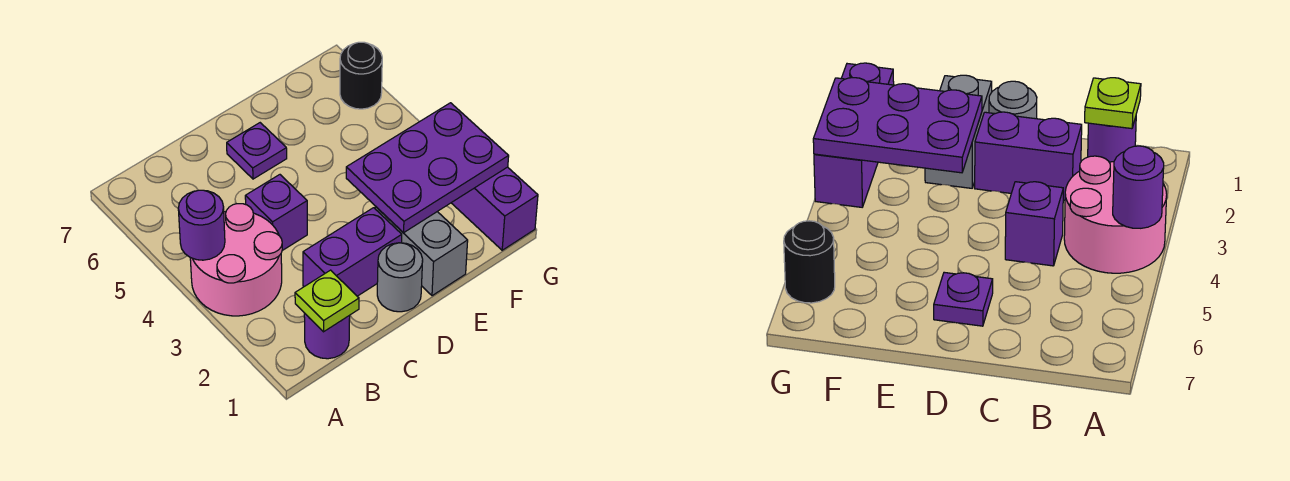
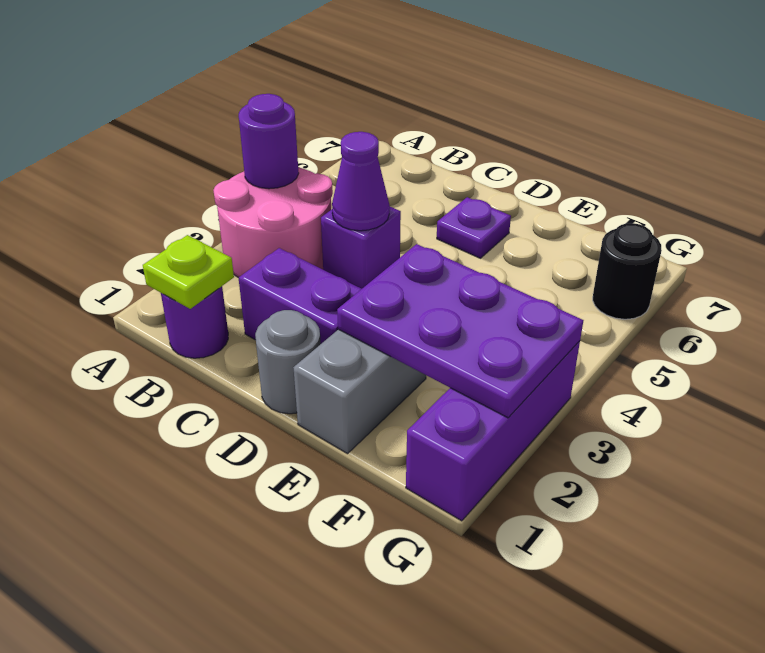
none -> purple 1x1 cone [332,132,389,231]

